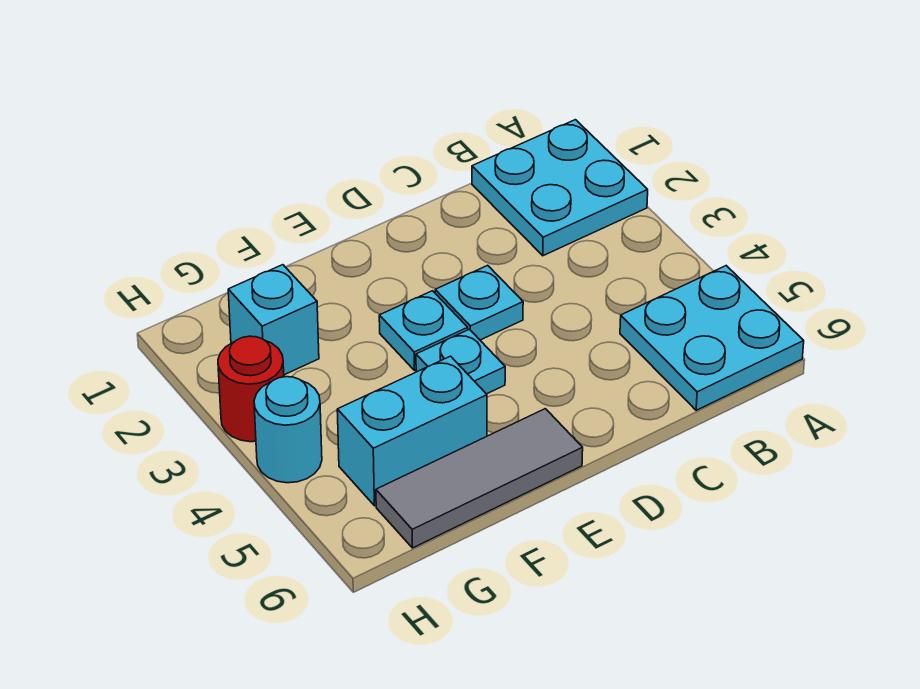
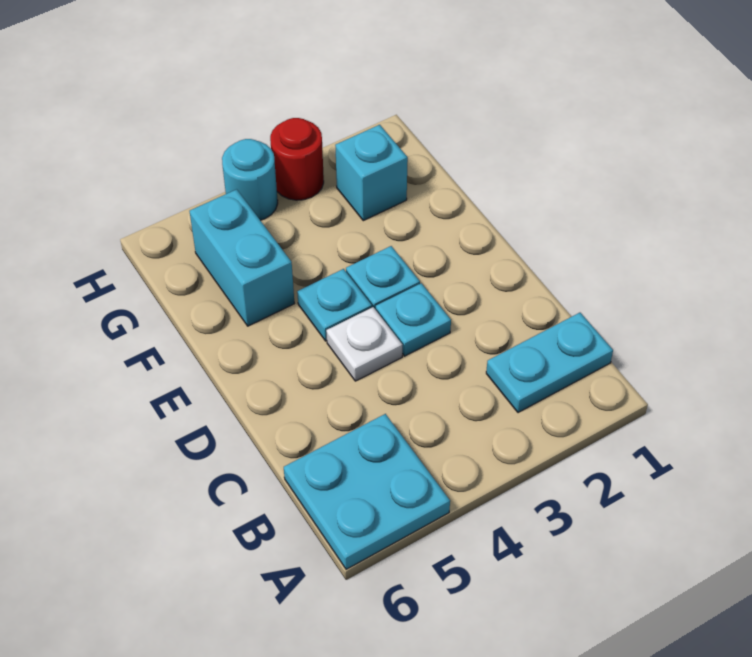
cyan 2x2 plate [472,120,648,256] -> cyan 1x2 plate [486,313,613,413]
none -> white 1x1 plate [326,307,402,381]
grey 1x3 tile [376,409,583,548] -> none

